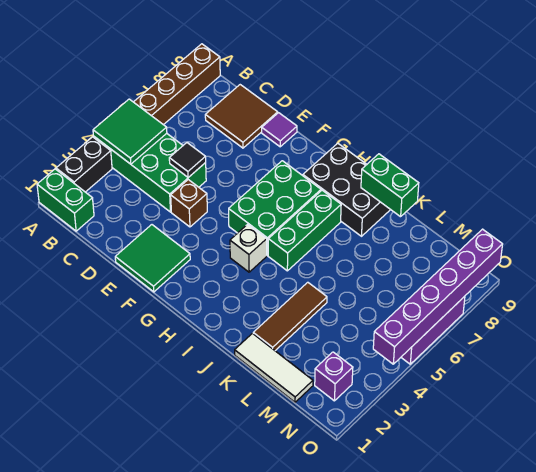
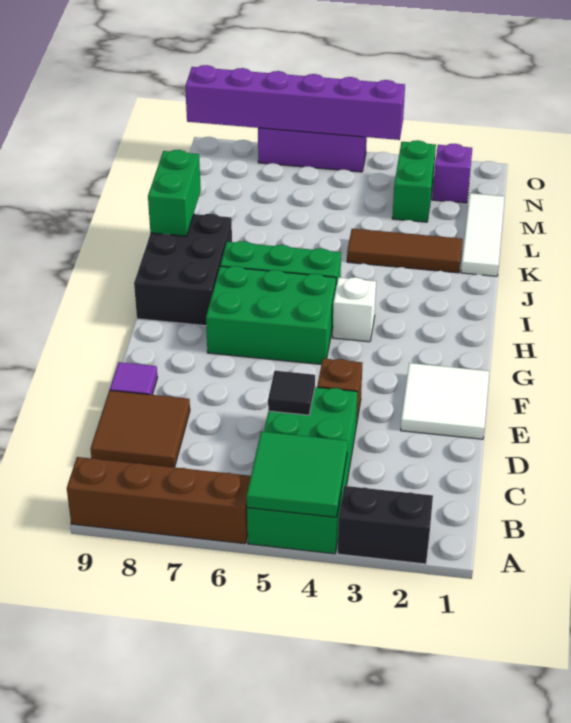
green 1x2 brick [37,169,94,231] -> green 1x2 brick moved to [392,140,436,222]
green 2x2 tile [115,225,190,292] -> white 2x2 tile [401,363,489,439]

